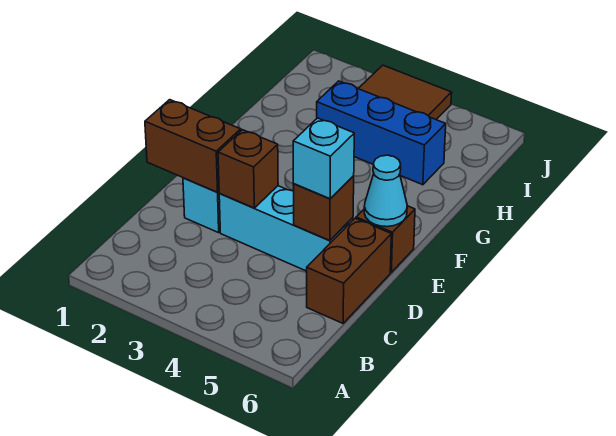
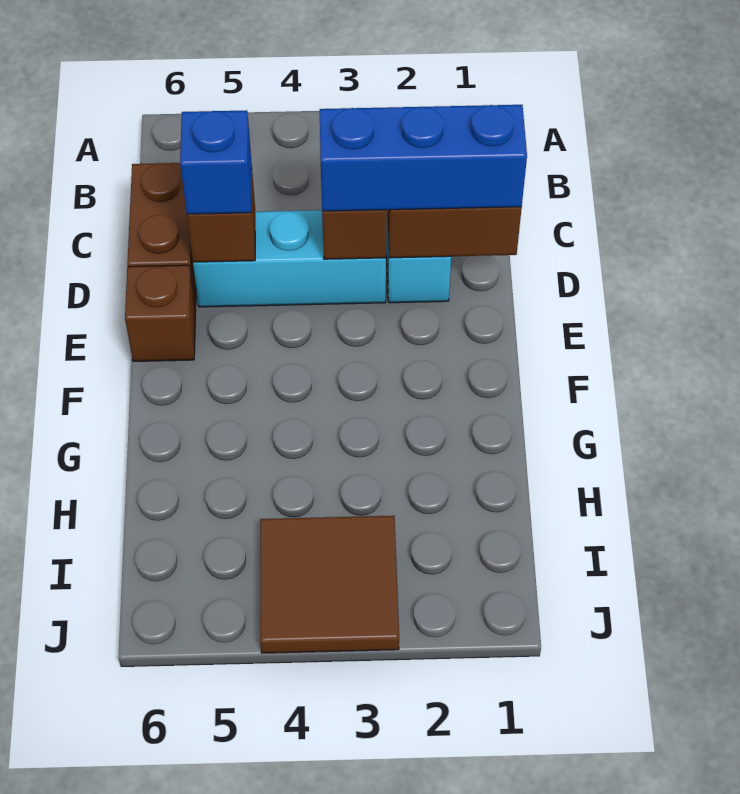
cyan 1x1 brick [293,118,354,199] -> blue 1x1 brick [180,110,252,214]
cyan 1x1 cone [364,155,407,227] -> none
blue 1x3 brick [317,81,446,185] -> blue 1x3 brick moved to [320,105,527,211]

